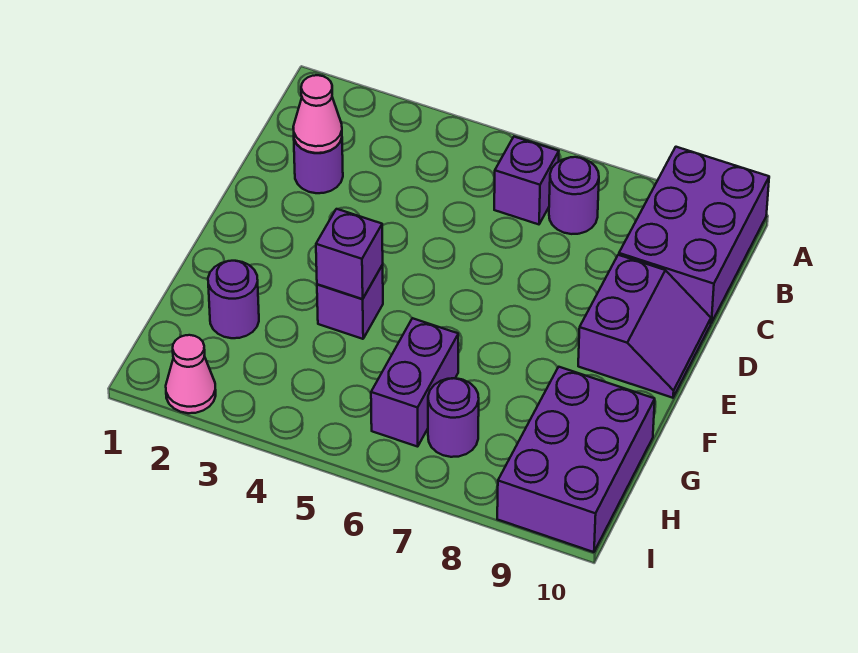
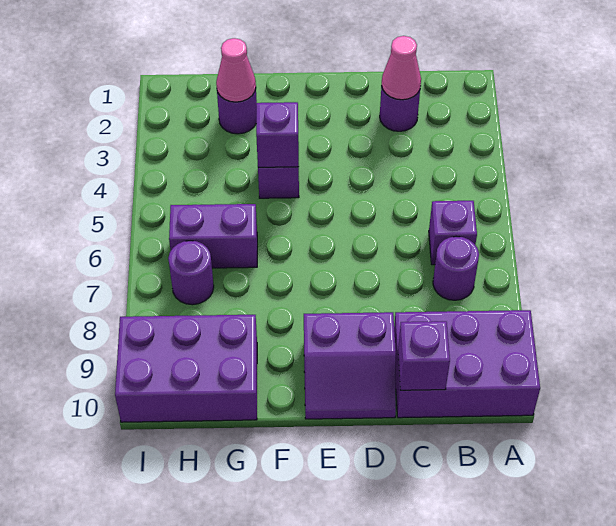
none -> purple 1x1 brick [398,321,450,390]
pink 1x1 cone [166,335,216,413] -> pink 1x1 cone moved to [216,38,256,102]

